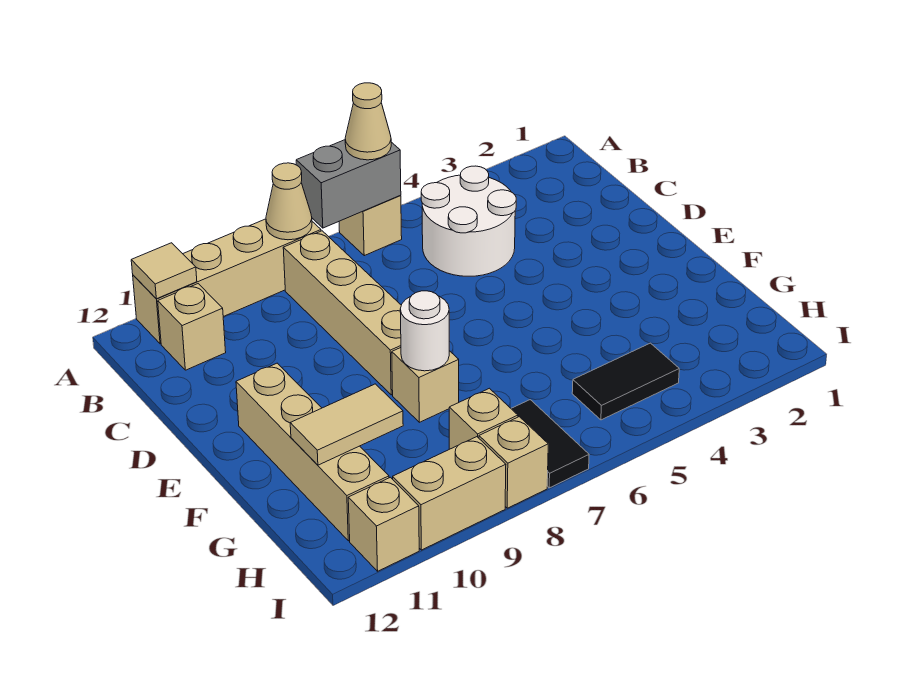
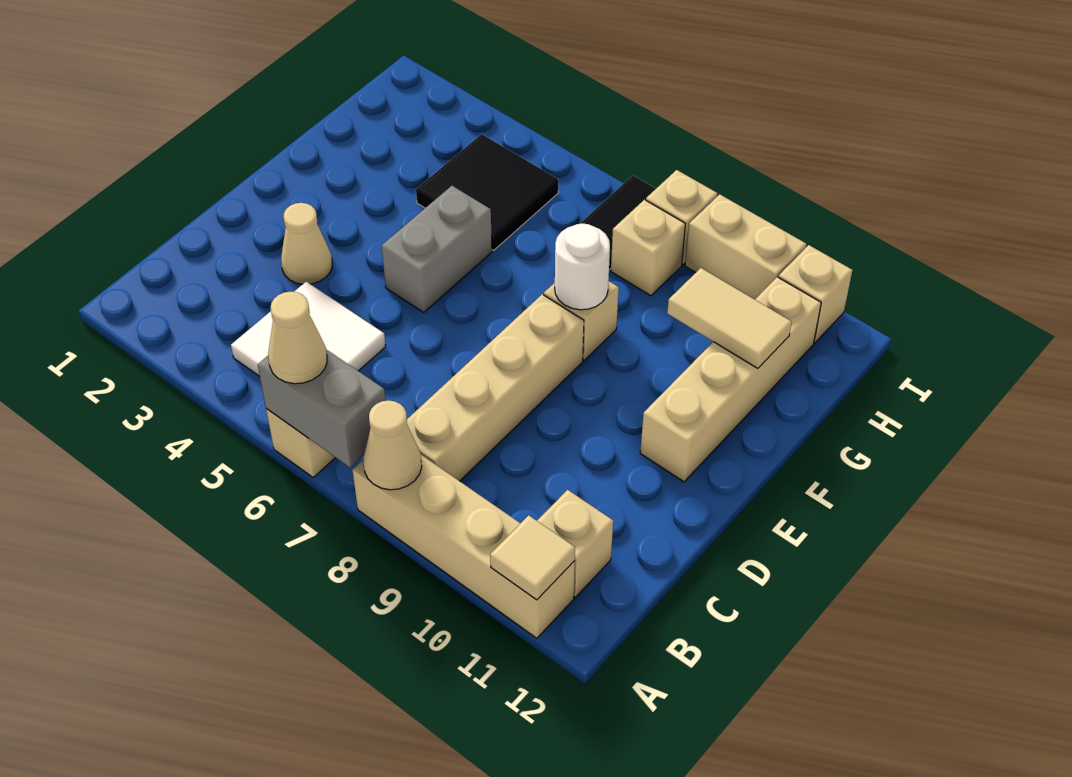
white 2x2 round brick [421,166,516,276] -> white 2x2 tile [231,282,386,376]
none -> tan 1x1 cone [281,203,332,284]
none -> grey 1x2 brick [382,186,492,312]
black 1x2 tile [572,343,679,420] -> black 2x2 tile [416,134,558,250]

